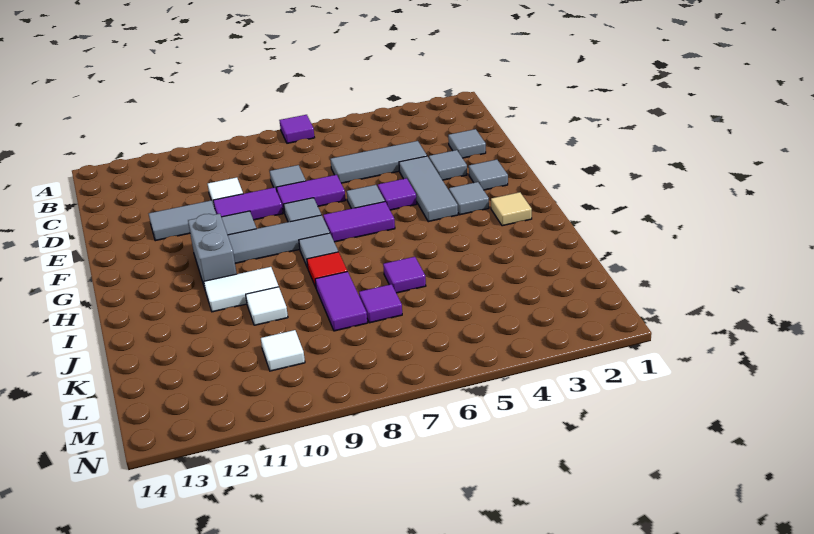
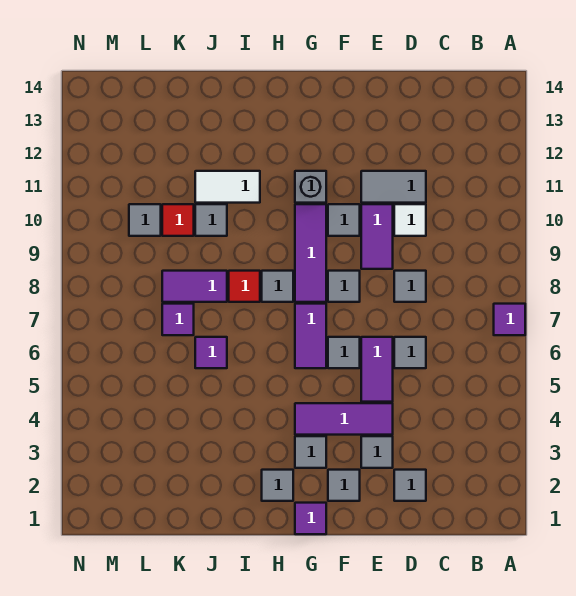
grey 1x3 tile [330,141,427,183] -> grey 1x1 tile [394,337,426,368]
grey 1x3 tile [399,156,458,222] -> purple 1x3 tile [295,403,393,435]
purple 1x2 tile [276,175,346,213] -> purple 1x2 tile moved to [361,337,393,402]
grey 1x2 tile [149,200,216,241] -> grey 1x2 tile turned to [361,171,426,203]
purple 1x1 tile [378,178,417,210] -> purple 1x1 tile moved to [295,503,326,534]
grey 1x3 tile [228,215,330,263] -> purple 1x3 tile [295,204,326,302]
grey 1x2 brick [188,214,237,288] -> grey 1x1 brick [295,171,326,203]
tan 1x1 tile [491,192,532,226] -> grey 1x1 tile [262,470,293,501]
white 1x2 tile [204,267,279,312] -> white 1x2 tile turned to [195,171,260,203]
white 1x1 tile [246,287,288,325] -> grey 1x1 tile [195,204,227,236]
none -> red 1x1 tile [162,204,194,236]
white 1x1 tile [261,330,305,371] -> grey 1x1 tile [129,204,161,236]

